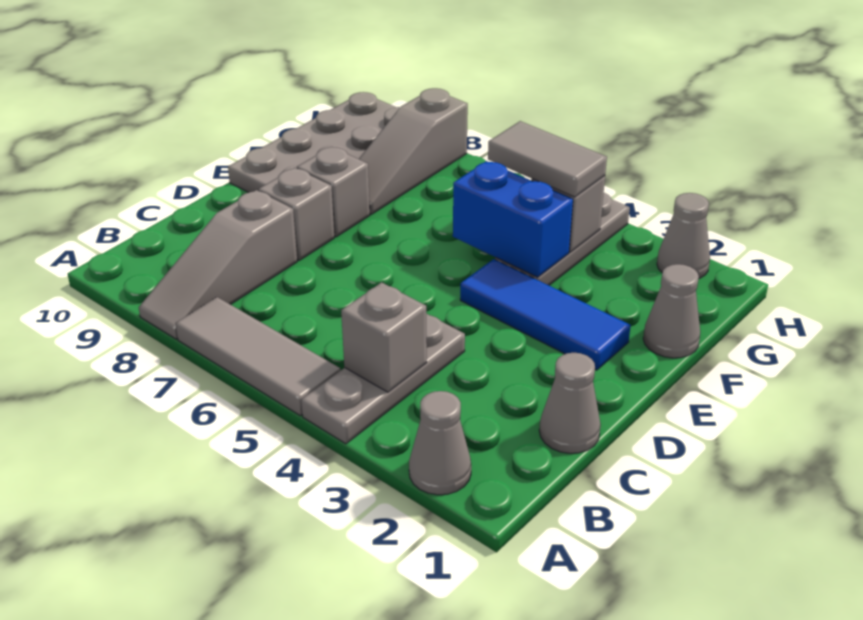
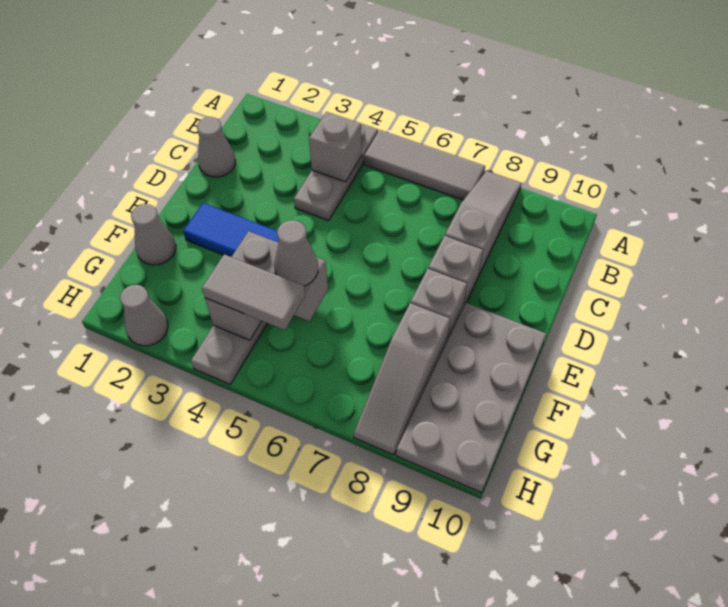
grey 1x1 cone [409,391,471,495] -> grey 1x1 cone moved to [274,220,318,286]
blue 1x2 brick [453,161,573,277] -> grey 1x2 brick [232,231,328,321]
grey 1x3 slope [359,88,468,214] -> grey 1x3 slope turned to [354,303,450,455]

